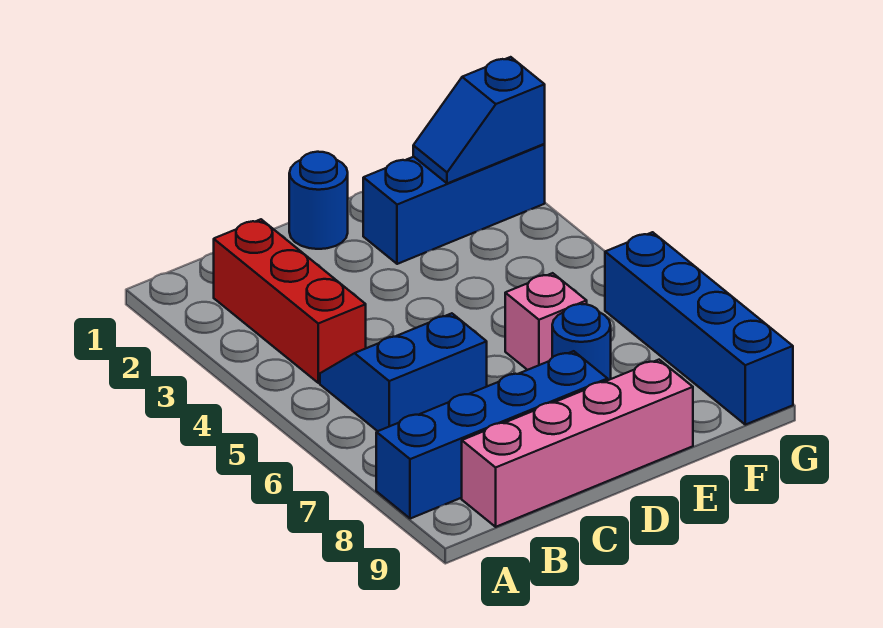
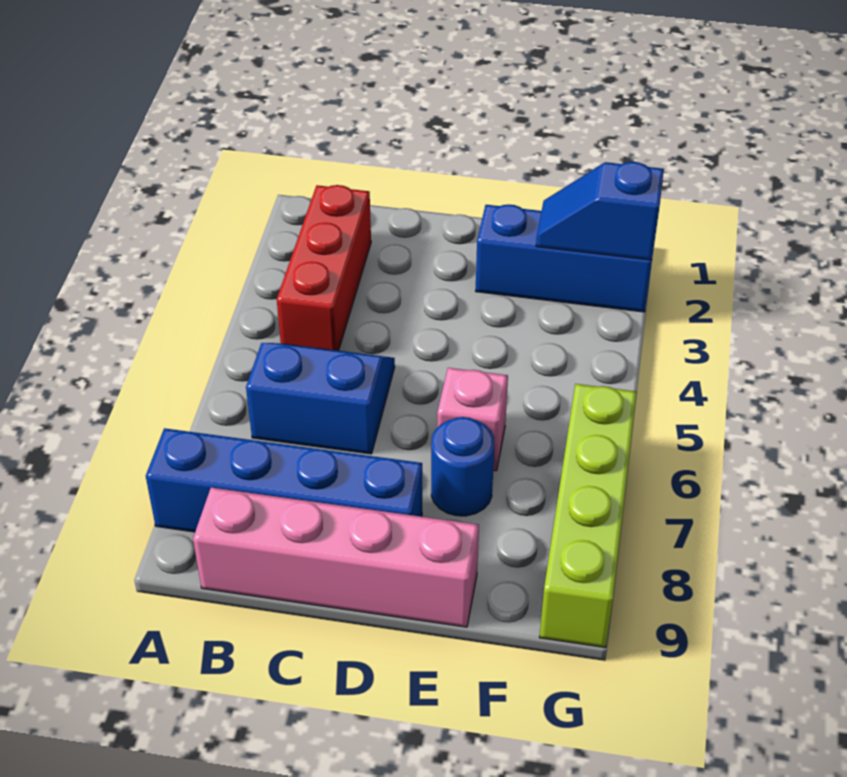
blue 1x1 round brick [289,152,348,249] -> none
blue 1x4 brick [605,232,793,425] -> lime 1x4 brick [539,384,637,647]

